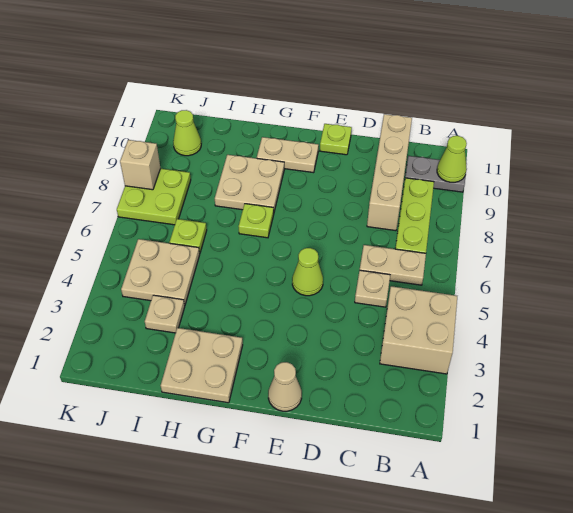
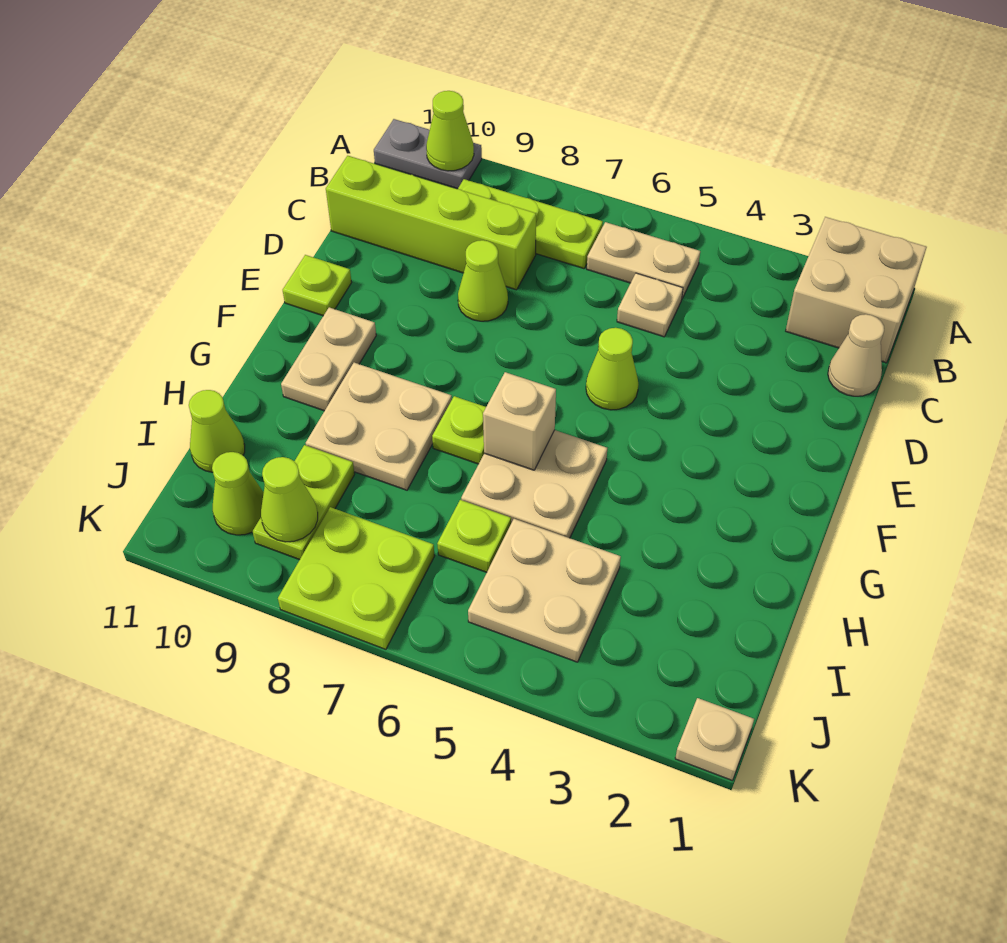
tan 2x2 brick [380,286,457,374] -> tan 2x2 brick moved to [786,217,927,363]
grey 1x2 plate [405,156,467,192] -> grey 1x2 plate turned to [374,119,482,189]
tan 1x2 plate [360,245,426,285] -> tan 1x2 plate turned to [587,222,700,298]
tan 1x4 brick [367,114,412,231] -> lime 1x4 brick [326,156,536,290]
none -> lime 1x1 cone [458,240,508,321]
tan 1x1 cone [268,362,302,411] -> tan 1x1 cone moved to [828,314,884,396]
tan 2x2 plate [161,328,243,403] -> tan 2x2 plate moved to [461,430,607,538]
tan 1x1 plate [145,295,185,333] -> tan 1x1 plate moved to [675,698,754,780]
none -> lime 1x2 plate [253,445,355,560]
none -> lime 1x1 cone [189,390,245,472]
none -> lime 1x1 cone [261,457,318,542]
tan 1x1 brick [120,140,160,190] -> tan 1x1 brick moved to [483,372,556,470]

